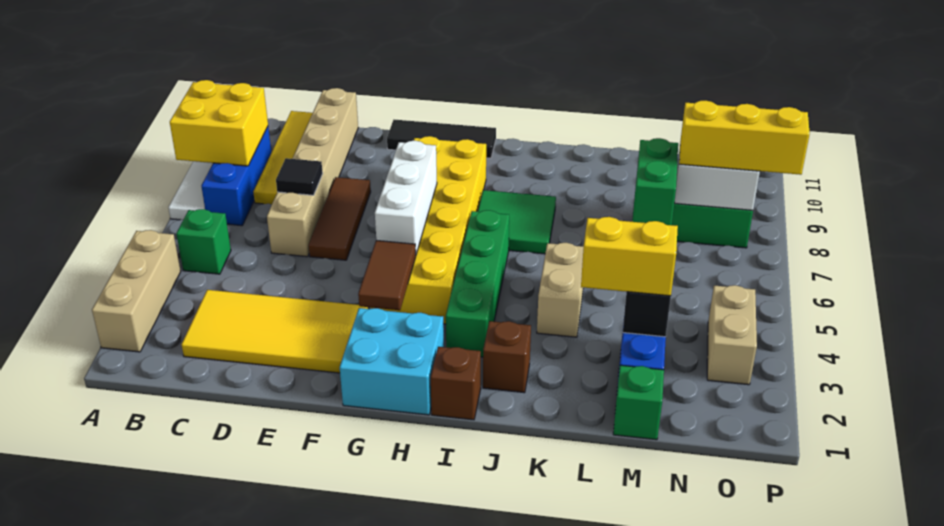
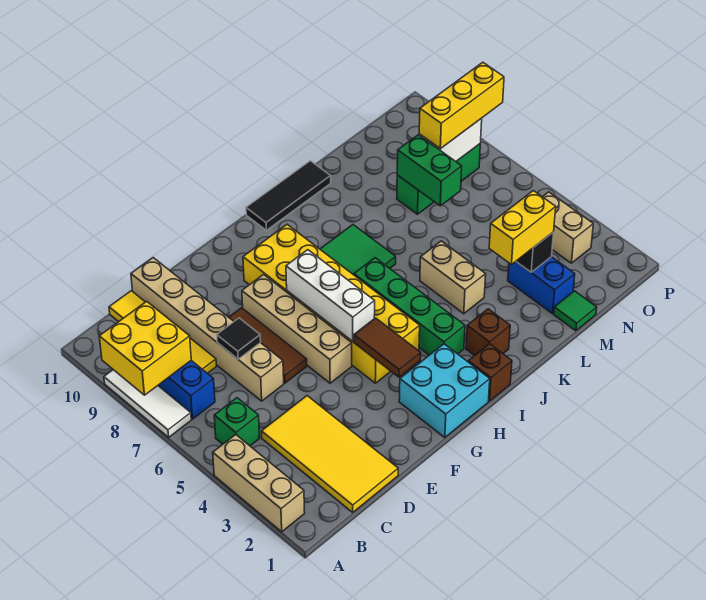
yellow 2x4 tile [182,290,368,373] -> yellow 2x4 tile turned to [261,396,398,512]
none -> tan 1x4 brick [242,274,352,383]
black 1x3 tile [387,120,496,158] -> black 1x3 tile moved to [246,161,331,230]
green 1x1 brick [613,365,664,440] -> green 1x1 tile [554,291,597,331]

